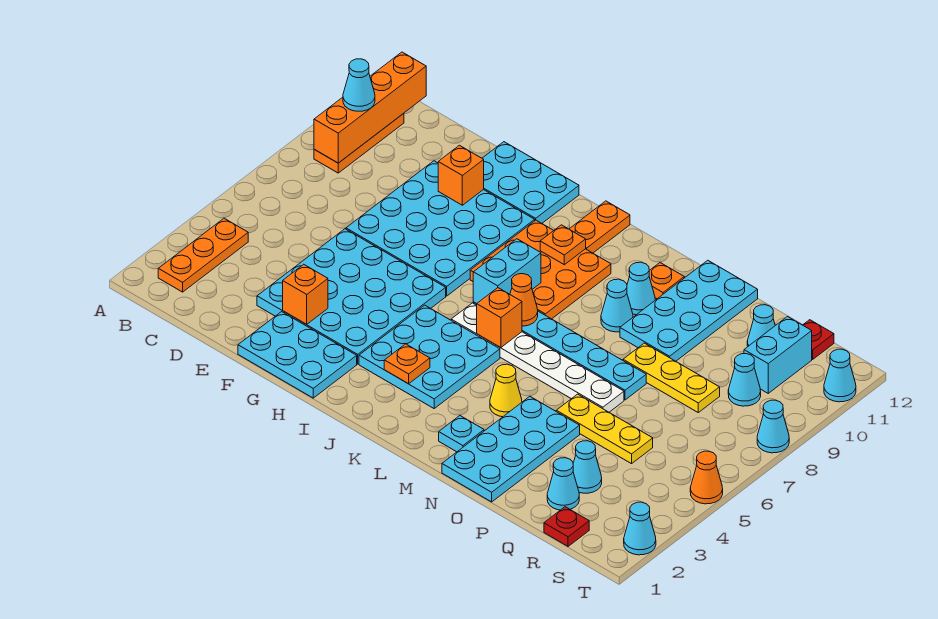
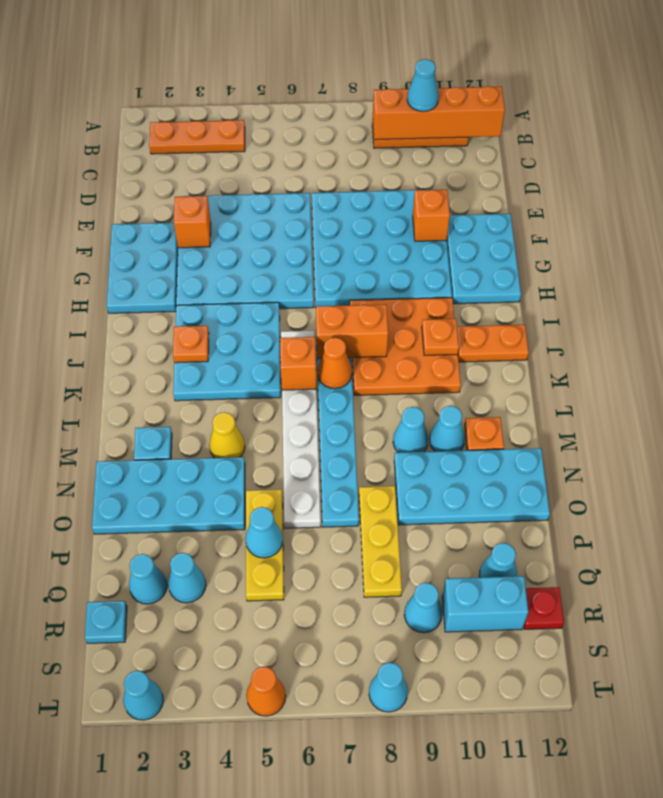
cyan 1x2 brick [473,239,541,304] -> orange 1x2 brick [316,305,388,359]
red 1x1 plate [544,507,589,546] -> cyan 1x1 plate [85,601,127,643]
cyan 1x1 cone [824,349,856,402] -> cyan 1x1 cone moved to [245,507,283,558]

